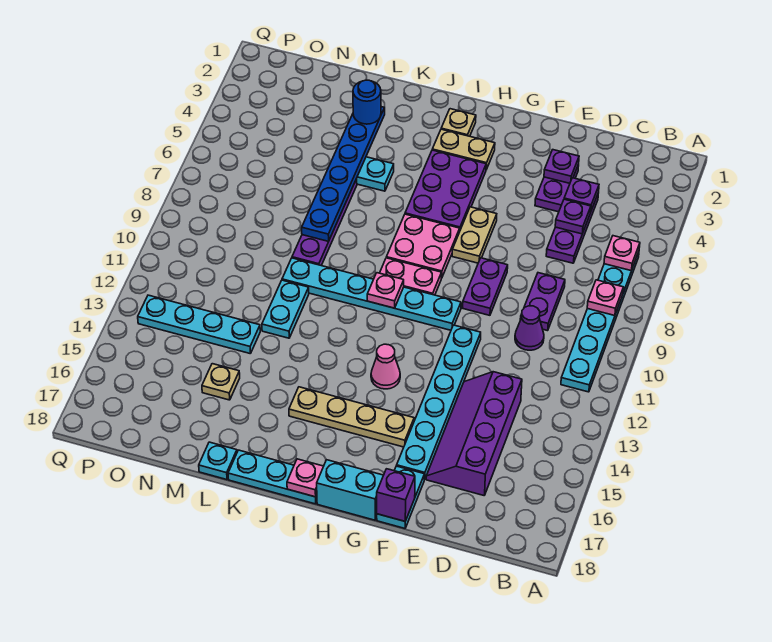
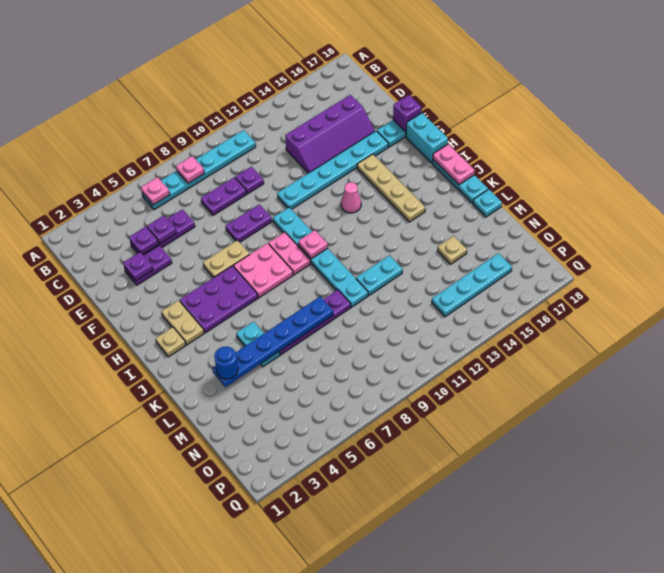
purple 1x1 cone [515,306,544,350] -> purple 1x1 plate [235,167,264,194]
pink 1x1 plate [287,459,324,497] -> pink 1x2 plate [433,144,475,185]
cyan 1x4 plate [138,295,260,354] -> cyan 1x4 plate turned to [432,253,512,317]

